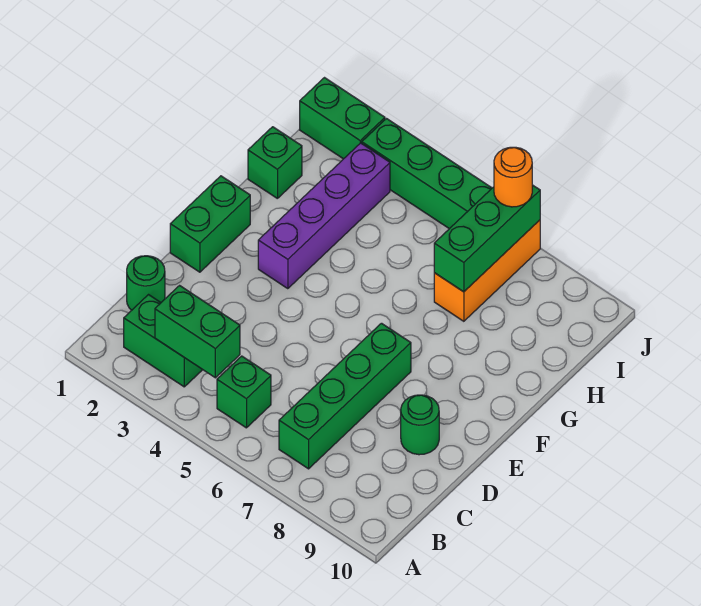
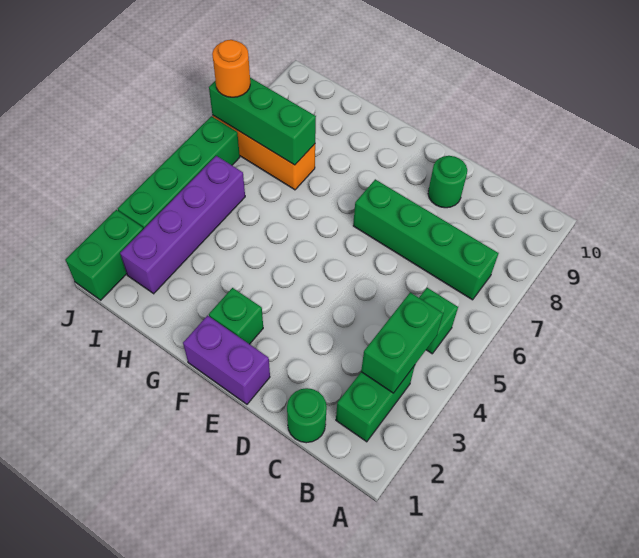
green 1x2 brick [170,176,250,272] -> purple 1x2 brick [183,316,270,404]
purple 1x4 brick [258,143,390,289] -> purple 1x4 brick turned to [120,156,245,294]
green 1x1 brick [248,127,302,199] -> green 1x1 brick moved to [209,288,263,344]

